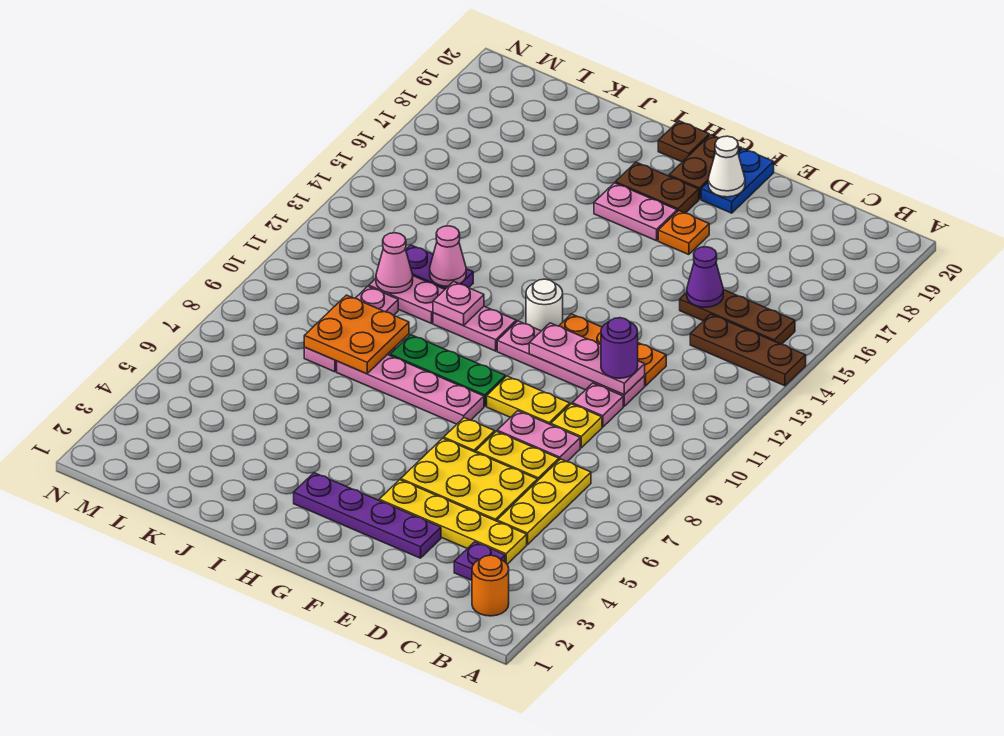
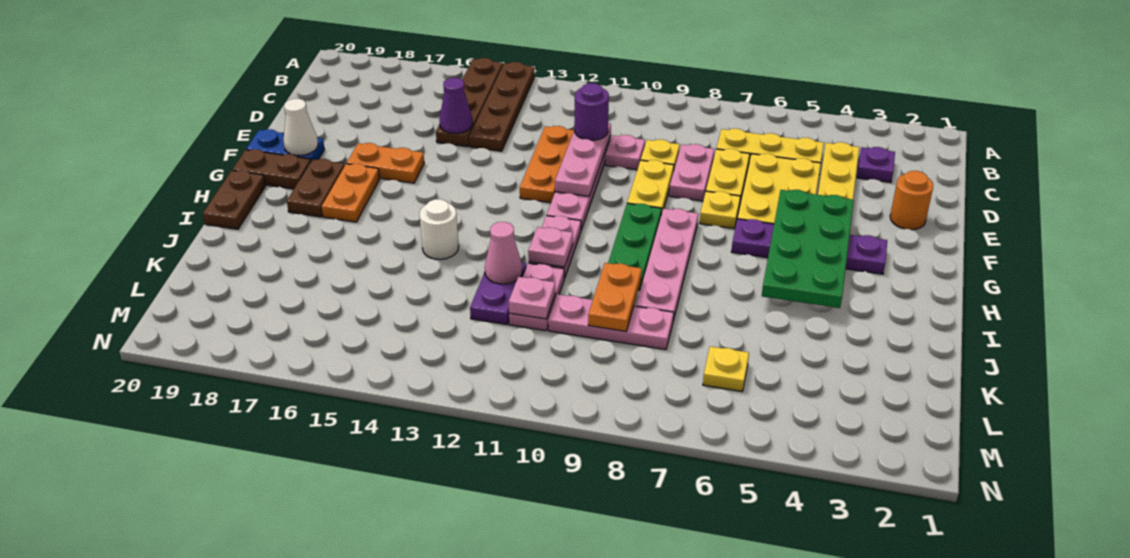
brown 1x3 plate [690,314,806,386] -> brown 1x4 plate [469,62,534,151]
orange 1x1 round brick [472,555,509,616] -> orange 1x1 round brick moved to [890,171,933,230]
brown 1x3 plate [680,290,795,344] -> brown 1x4 plate [436,58,503,147]
purple 1x4 plate [294,473,441,558] -> purple 1x4 plate turned to [731,219,887,274]
none -> green 2x4 plate [762,190,854,308]
orange 1x1 plate [658,211,709,255] -> orange 1x2 plate [347,143,424,183]
white 1x1 round brick [526,279,563,331] -> white 1x1 round brick moved to [420,199,459,259]
pink 1x2 plate [594,183,677,241] -> orange 1x2 plate [322,164,380,222]
brown 1x1 plate [658,121,709,162] -> brown 1x2 plate [203,170,266,229]
orange 2x2 plate [304,295,409,374] -> orange 1x2 plate [588,263,642,331]
pink 1x1 cone [376,233,413,293] -> pink 1x1 plate [509,277,555,319]
none -> yellow 1x1 plate [703,346,749,392]

